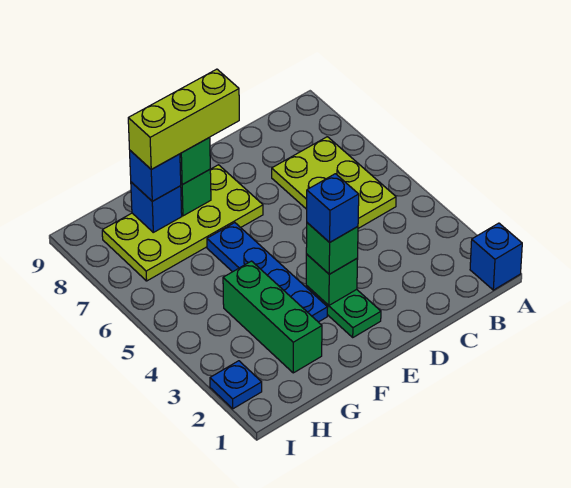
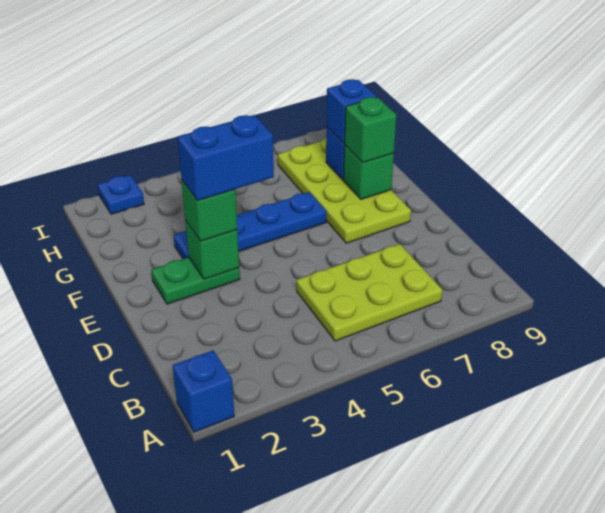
blue 1x1 brick [307,174,359,242] -> blue 1x2 brick [178,115,274,201]
lime 1x3 brick [128,69,239,169] -> none
green 1x3 brick [223,261,322,373] -> none

